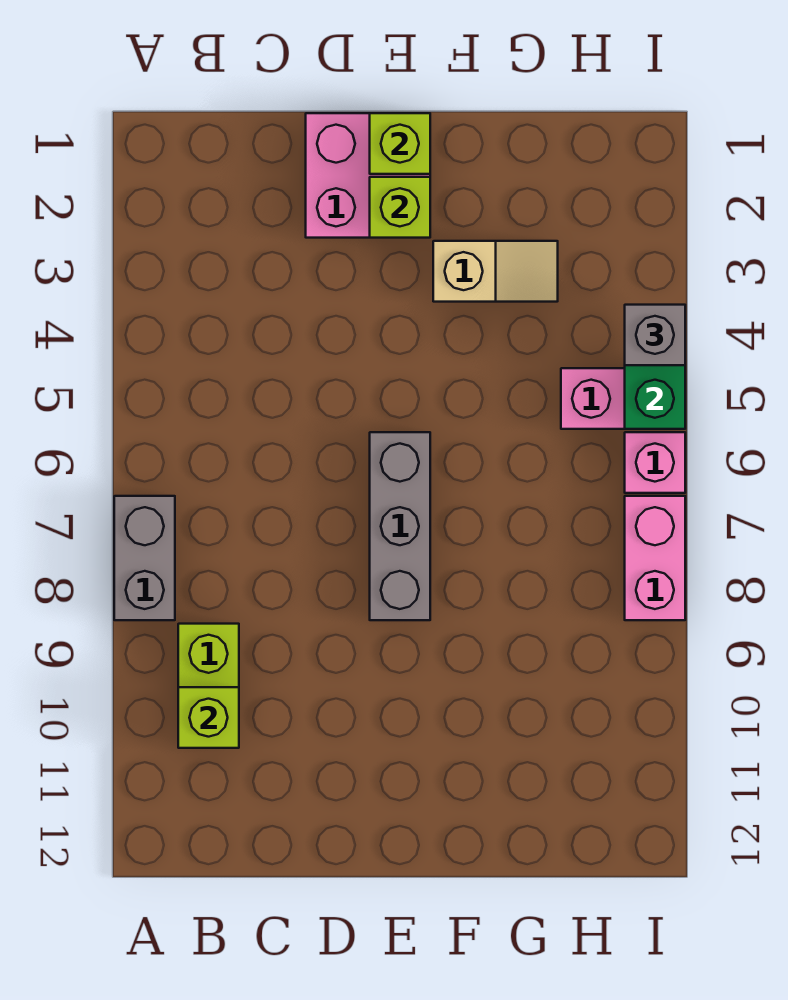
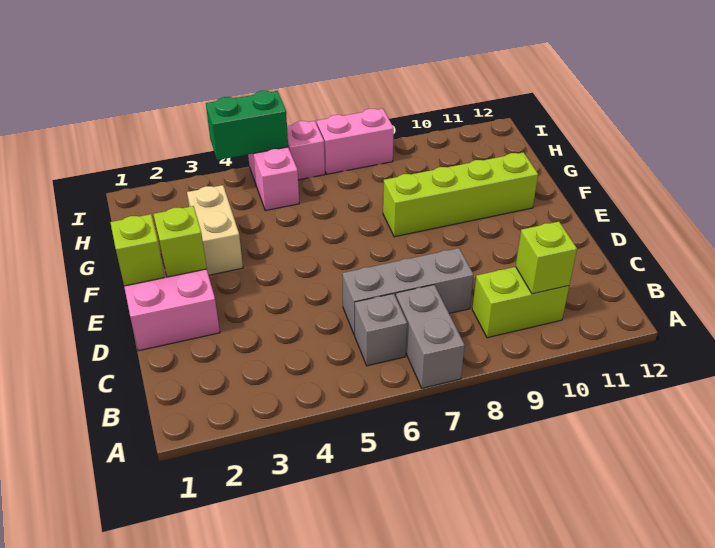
grey 1x2 brick [114,496,175,620] -> grey 1x2 brick turned to [396,285,465,388]
grey 1x3 brick [370,432,430,620] -> grey 1x3 brick moved to [342,248,474,335]
tan 1x2 slope [433,241,558,302] -> tan 1x2 brick [187,185,243,275]
none -> lime 1x4 brick [383,152,538,237]
grey 1x1 brick [625,305,685,365] -> grey 1x1 brick moved to [355,294,407,366]

